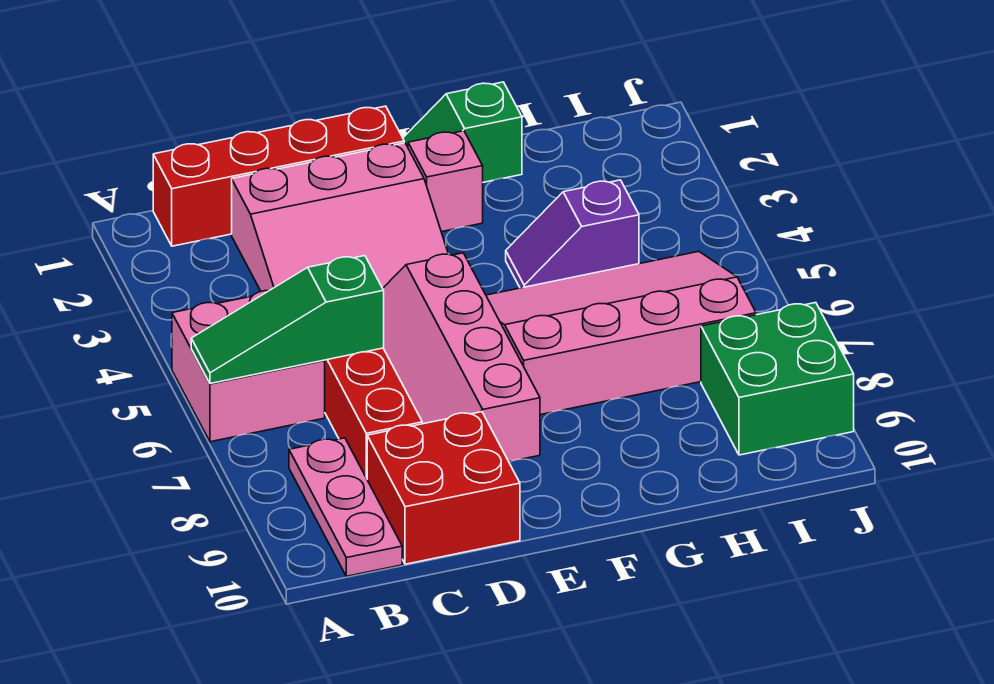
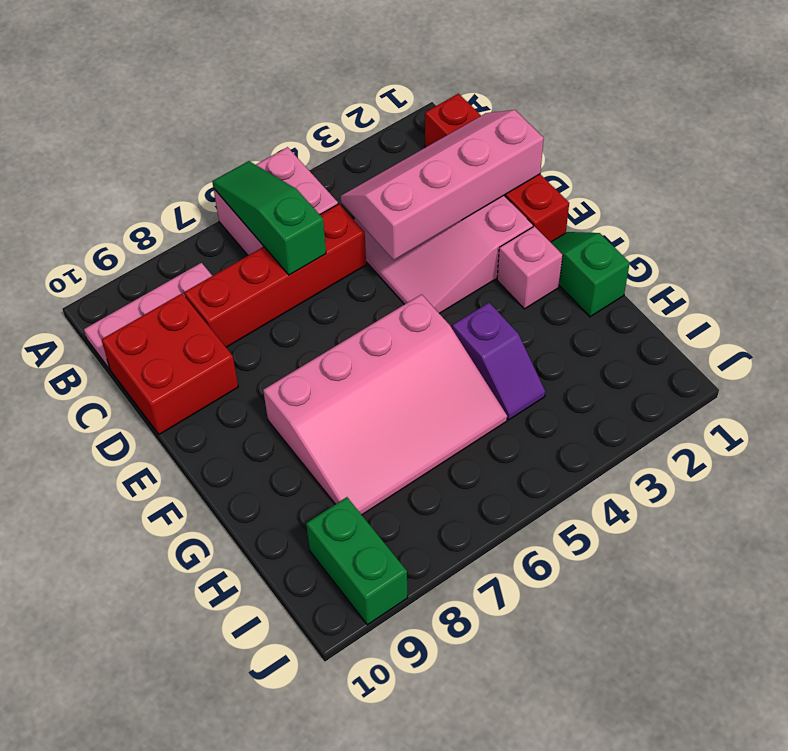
pink 2x4 slope [383,253,540,462] -> pink 2x4 slope moved to [341,110,544,260]
pink 3x4 slope [486,252,756,415] -> pink 3x4 slope turned to [263,294,507,515]
purple 1x2 slope [506,180,639,288] -> purple 1x2 slope turned to [452,303,545,420]
green 2x2 brick [701,303,854,455] -> green 1x2 brick [306,497,408,625]

